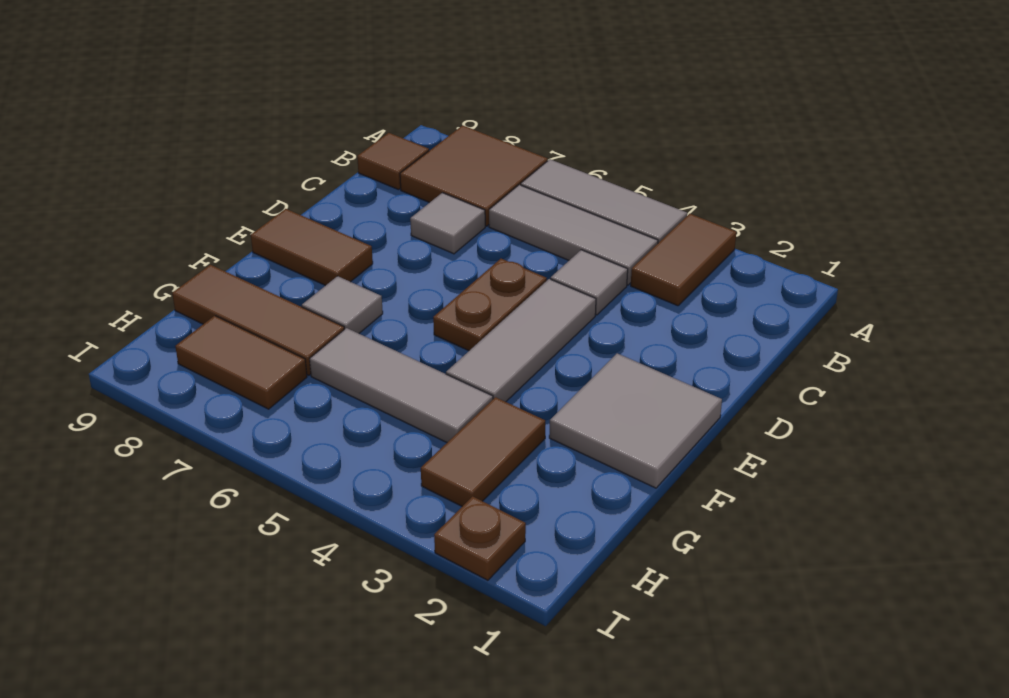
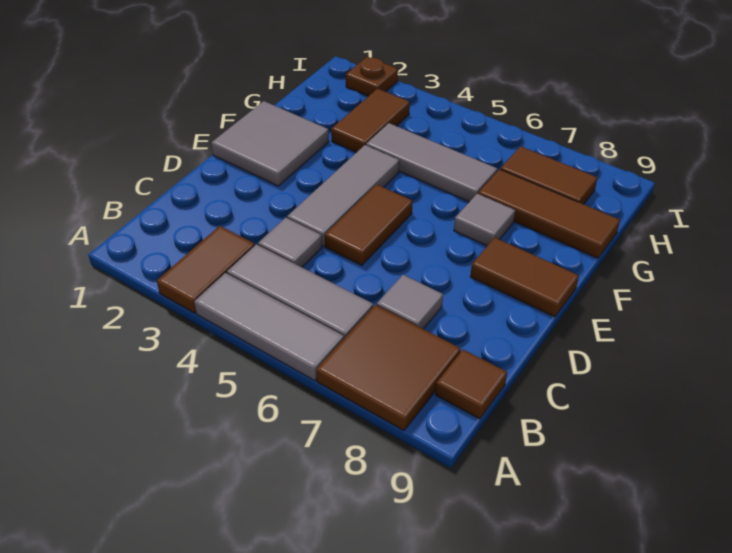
brown 1x2 plate [433,259,547,351] -> brown 1x2 tile [325,184,413,265]

